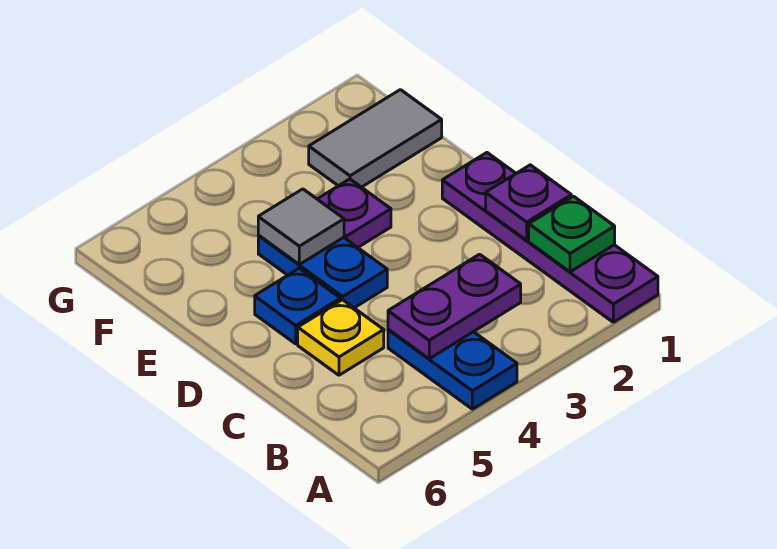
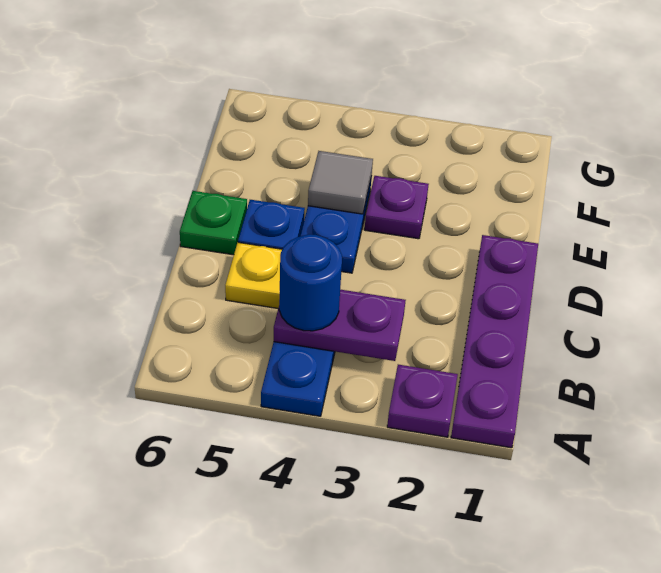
green 1x1 plate [529,196,615,272] -> green 1x1 plate moved to [180,191,247,255]
none -> blue 1x1 round brick [279,234,342,331]
purple 1x1 plate [486,165,571,240] -> purple 1x1 plate moved to [387,365,458,437]
grey 1x2 tile [309,90,442,187] -> none

